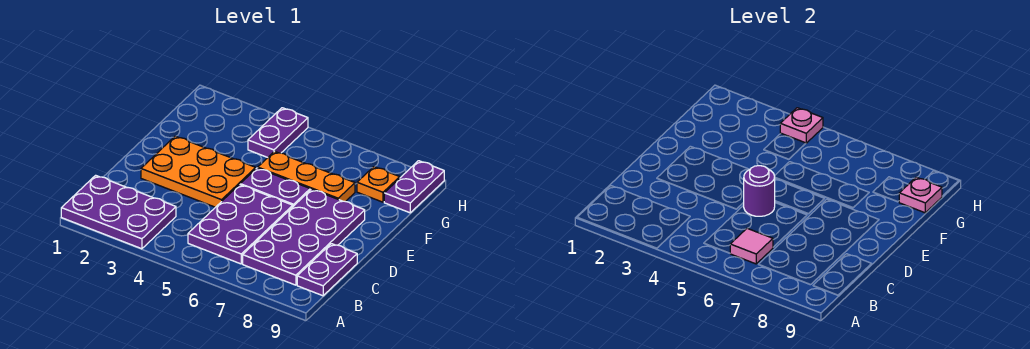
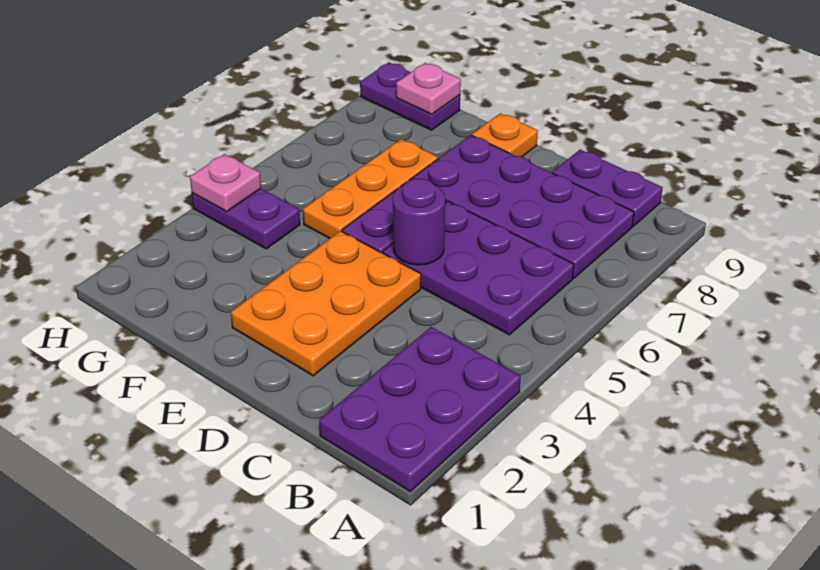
pink 1x1 tile [730,228,773,264] -> none
orange 1x1 plate [357,167,400,202] -> orange 1x1 plate moved to [472,113,538,157]

